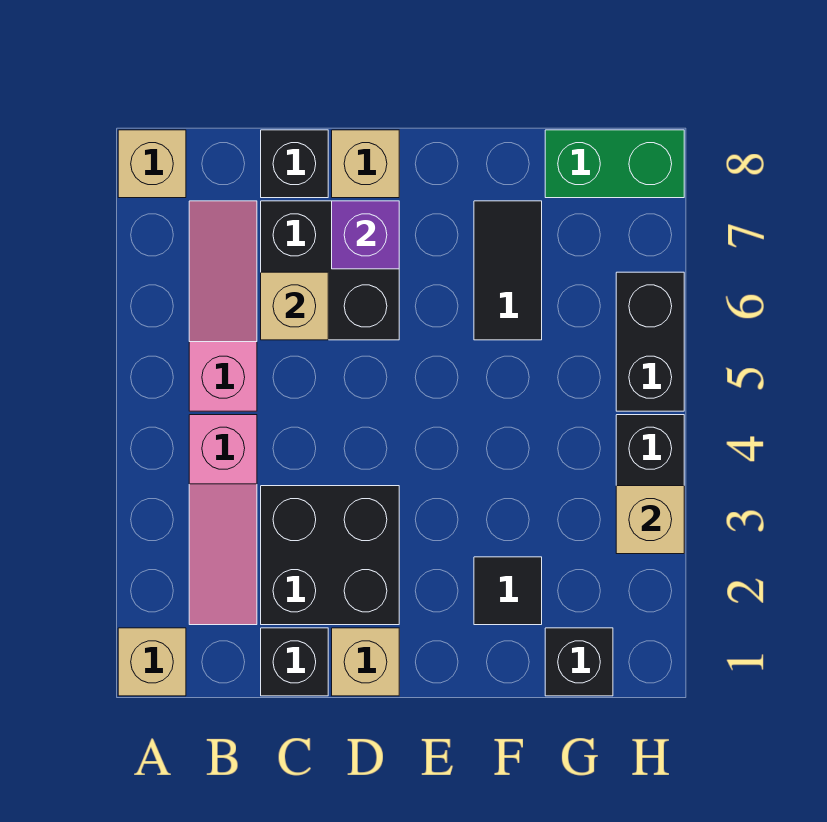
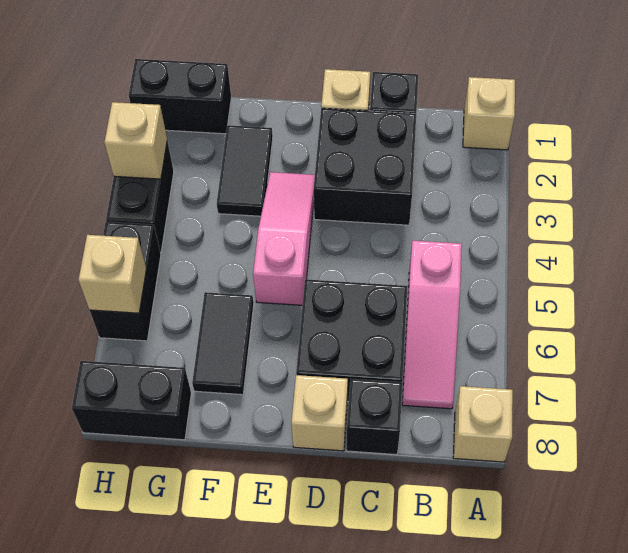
pink 1x3 slope [189,415,257,625] -> pink 1x3 slope moved to [253,172,315,305]
tan 1x1 brick [261,272,328,340] -> tan 1x1 brick moved to [78,235,146,313]
purple 1x1 brick [332,201,399,269] -> none
black 1x1 tile [474,557,542,625] -> black 1x2 tile [217,125,273,216]
black 1x1 brick [545,628,613,696] -> black 1x2 brick [129,59,231,134]
green 1x2 brick [545,130,684,198] -> black 1x2 brick [72,361,191,440]

